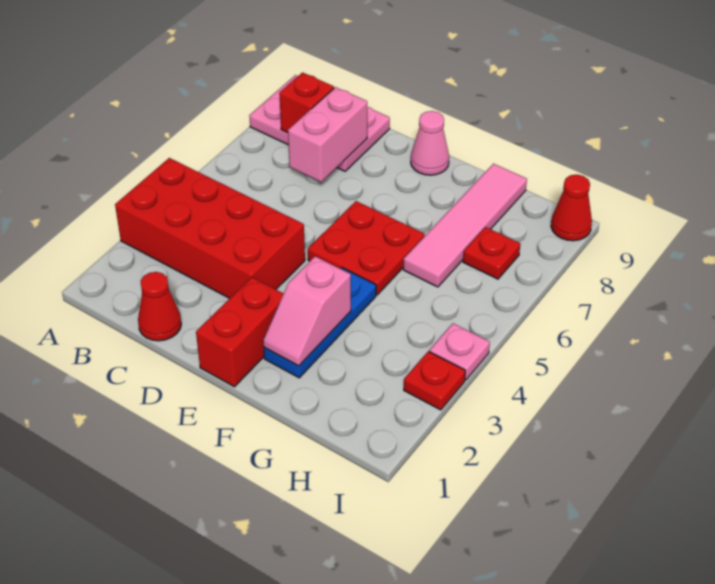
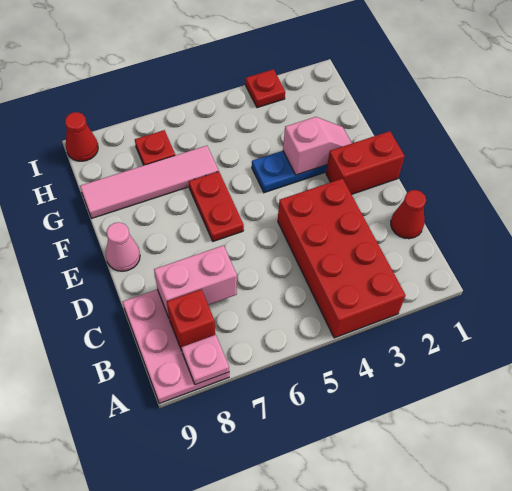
red 2x2 plate [308,201,425,295] -> red 1x2 plate [189,172,244,241]
pink 1x1 plate [429,323,490,380] -> pink 1x1 plate moved to [182,335,229,385]

